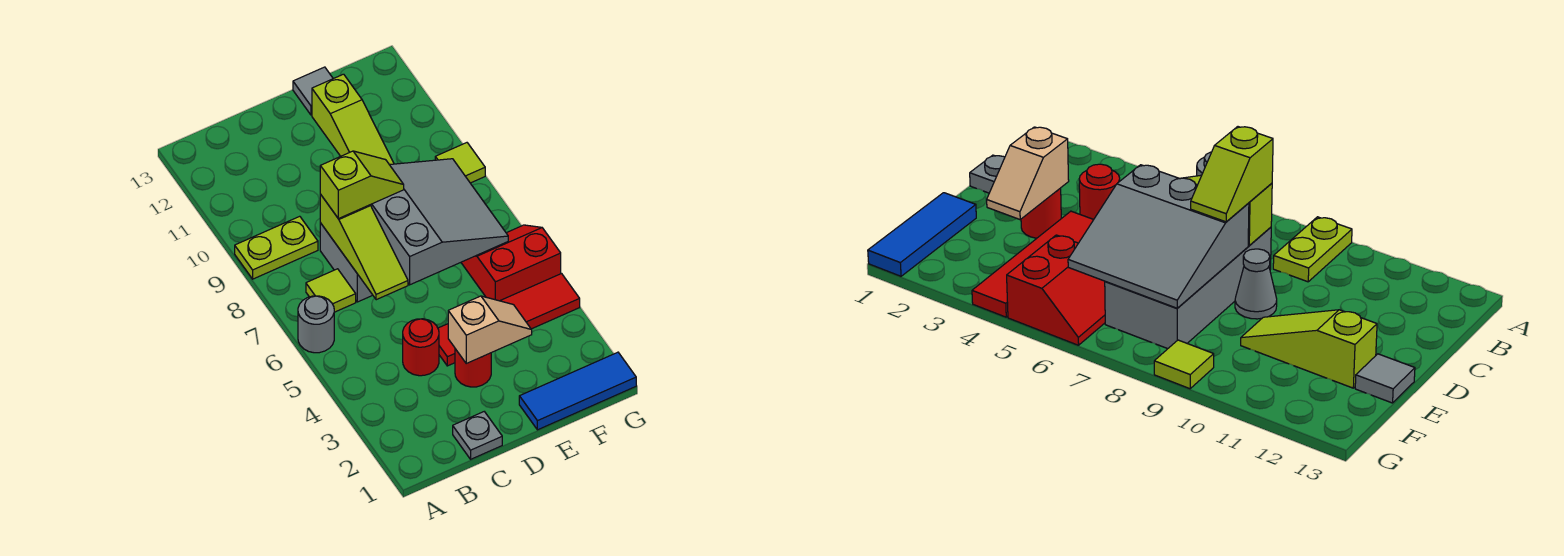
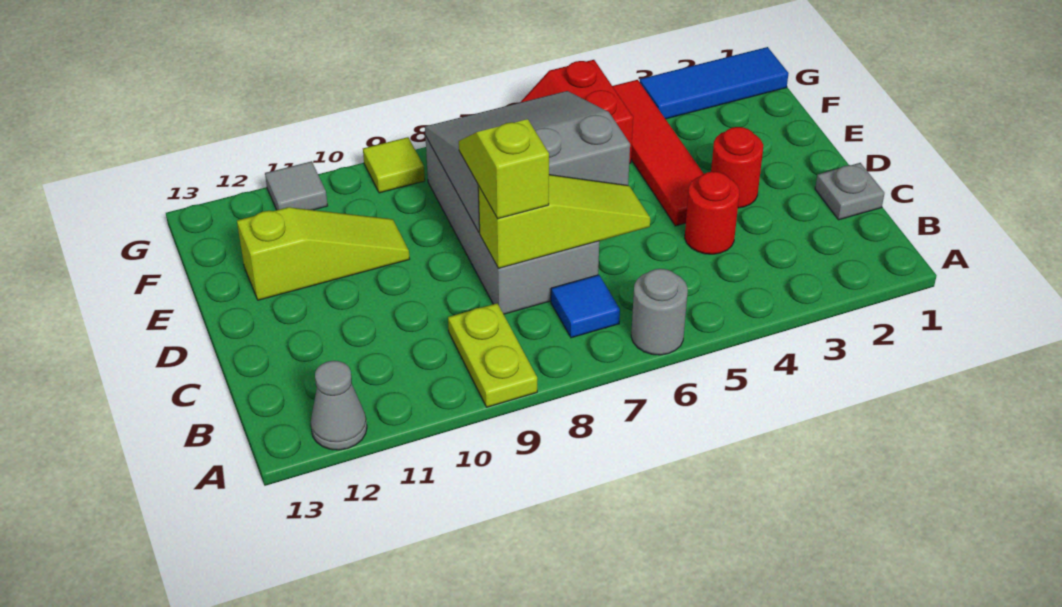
lime 1x1 tile [306,269,356,312] -> blue 1x1 tile [551,275,620,338]
tan 1x2 slope [448,296,532,363] -> none
grey 1x1 cone [1235,249,1277,319] -> grey 1x1 cone moved to [311,361,367,450]
blue 1x3 tile [519,352,636,430] -> blue 1x3 tile turned to [640,47,789,119]
grey 1x1 tile [293,67,333,115] -> grey 1x1 tile moved to [265,161,328,210]

